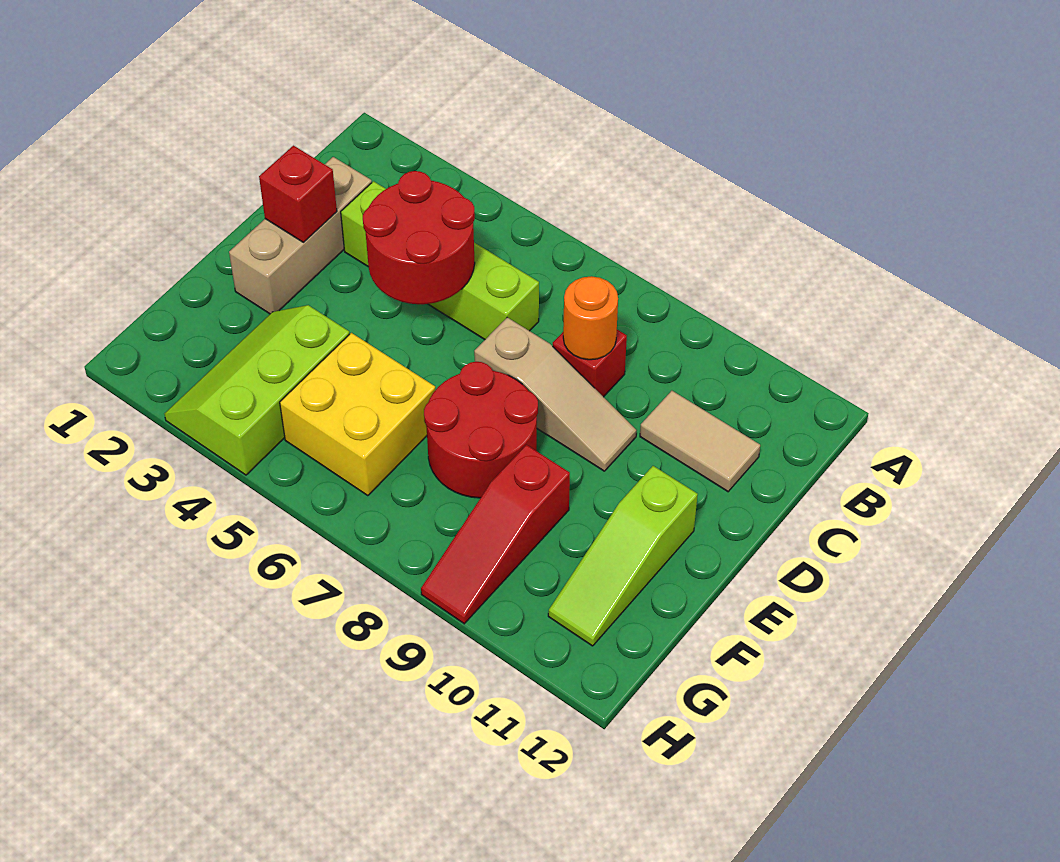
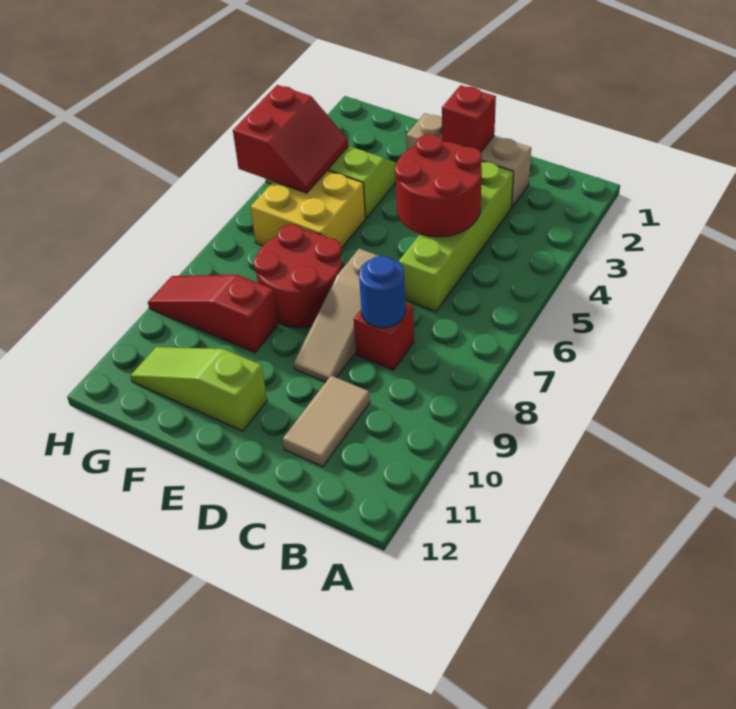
orange 1x1 round brick [563,276,618,360] -> blue 1x1 round brick [359,256,405,328]
none -> red 2x2 slope [233,85,348,193]

